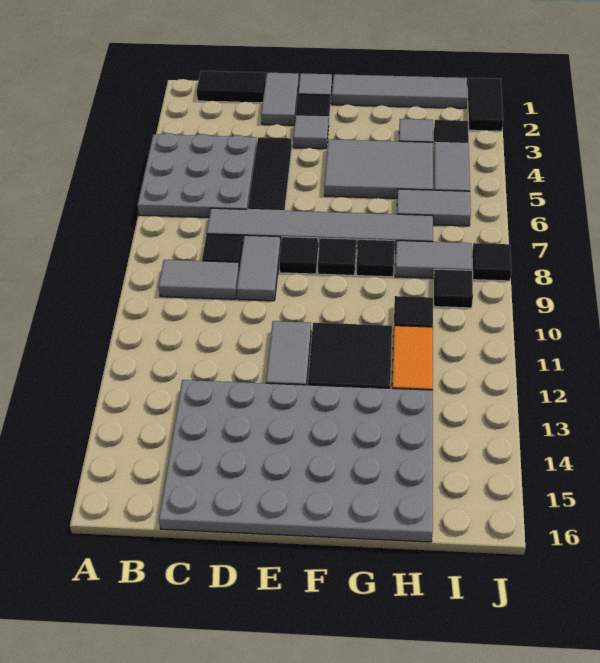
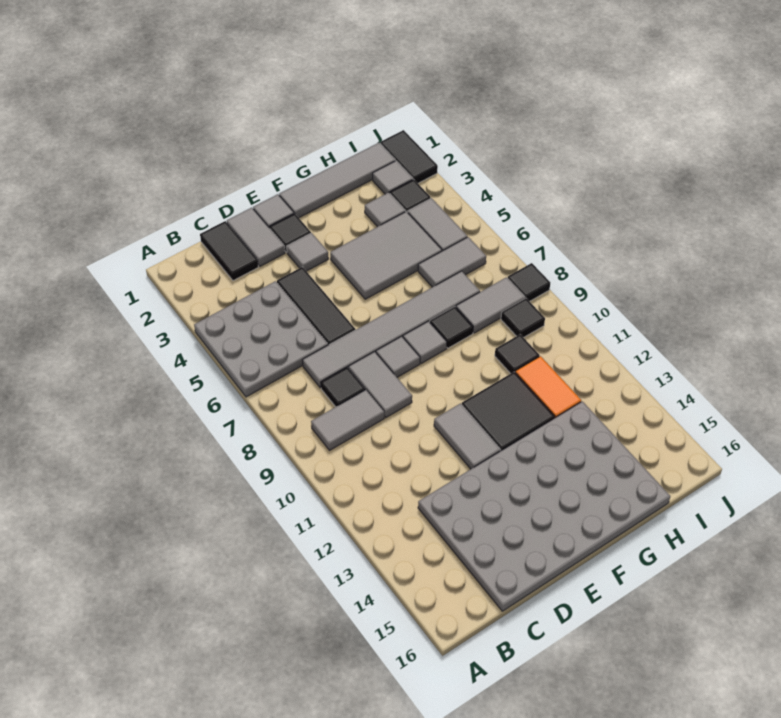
black 1x2 tile [197,71,266,103] -> black 1x2 tile turned to [200,221,258,281]
black 1x1 tile [279,237,318,274] -> grey 1x1 tile [376,336,420,377]
black 1x1 tile [318,238,356,275] -> grey 1x1 tile [403,321,447,364]
none -> grey 1x1 tile [373,161,413,194]

